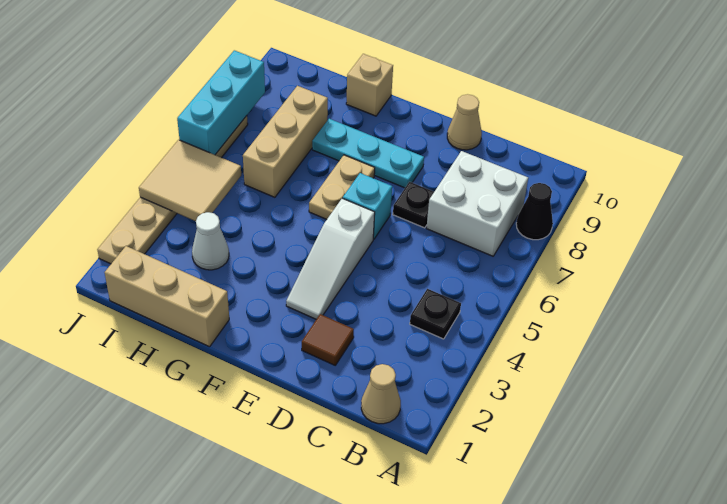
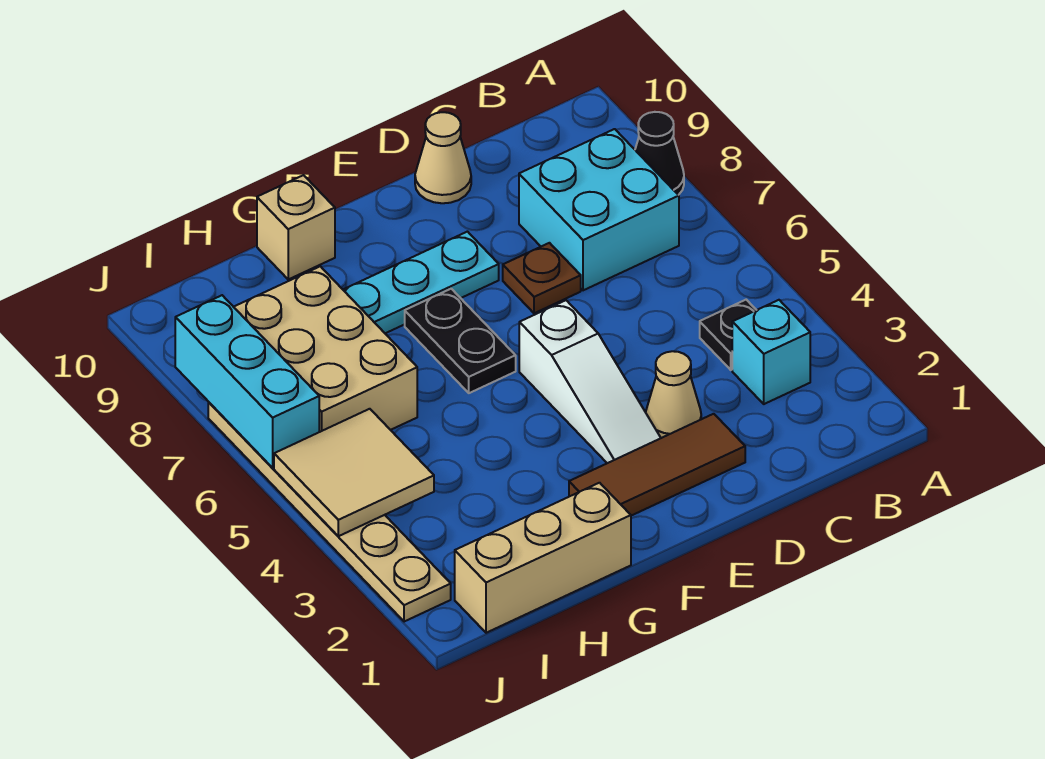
tan 1x1 cone [361,364,401,424] -> tan 1x1 cone moved to [646,351,701,438]
white 2x2 brick [426,151,528,256] -> cyan 2x2 brick [519,129,679,290]
brown 1x1 tile [302,314,354,365] -> brown 1x3 tile [569,414,745,516]
black 1x1 plate [393,182,434,228] -> brown 1x1 plate [503,243,581,313]
cyan 1x1 brick [343,173,392,239] -> cyan 1x1 brick moved to [732,300,810,404]
tan 1x2 plate [309,155,375,219] -> black 1x2 plate [405,289,516,393]
white 1x1 cone [192,212,229,270] -> none
tan 1x3 brick [243,86,328,197] -> tan 2x3 brick [234,266,417,432]

